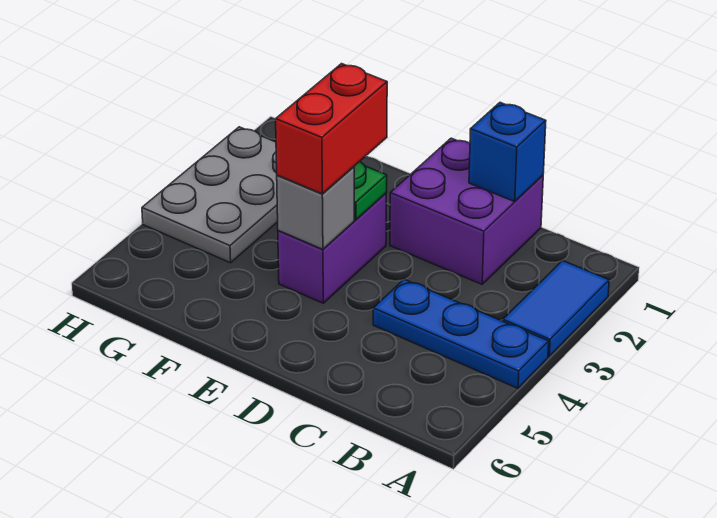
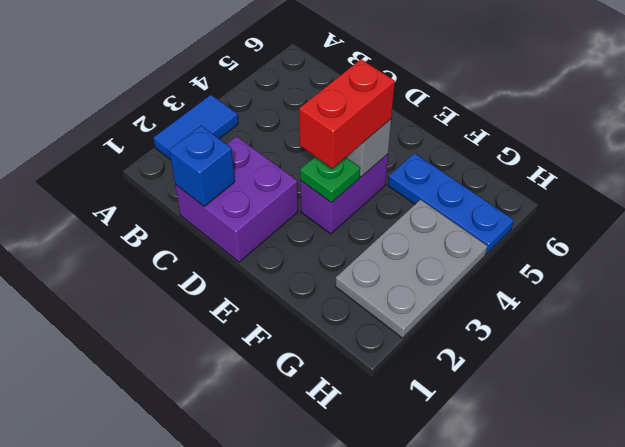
blue 1x3 plate [373,279,549,388] -> blue 1x3 plate moved to [388,153,514,254]

